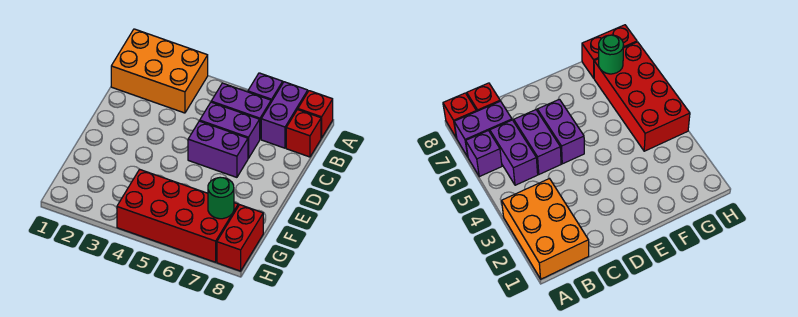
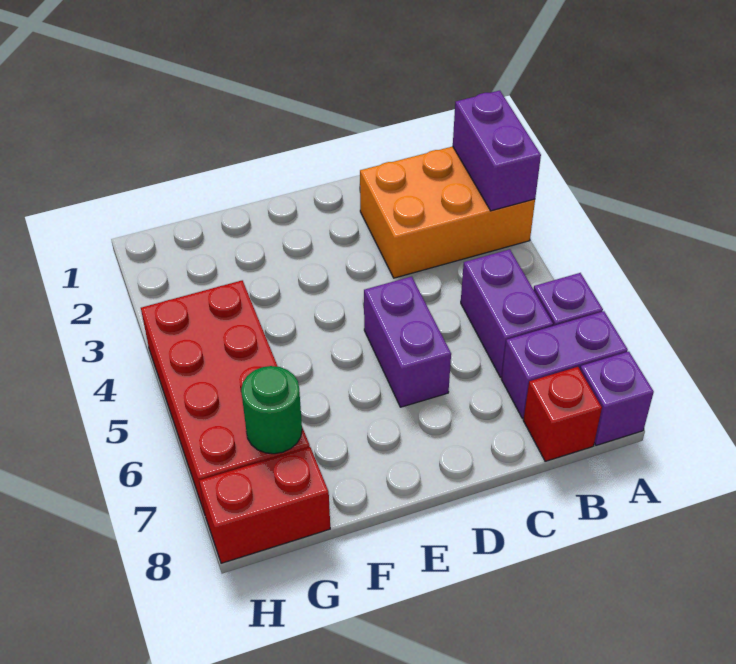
orange 2x3 brick [111,29,208,113] -> orange 2x3 brick turned to [360,147,535,278]
red 1x1 brick [298,91,333,138] -> purple 1x1 brick [580,352,654,445]
purple 1x2 brick [200,102,260,158] -> purple 1x2 brick moved to [453,91,541,211]

